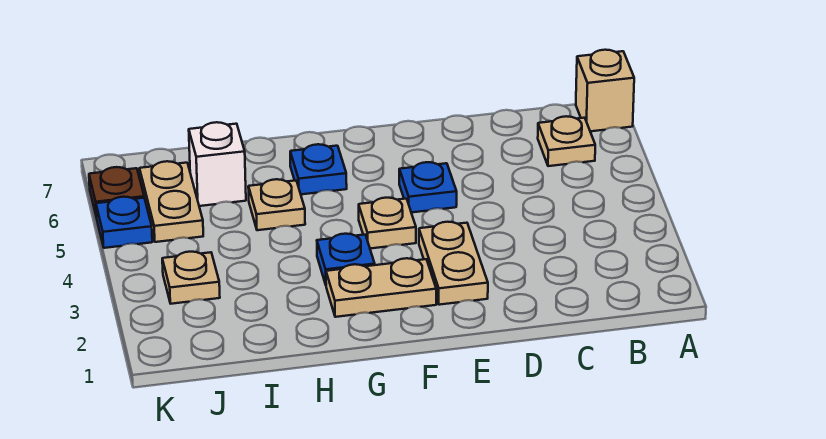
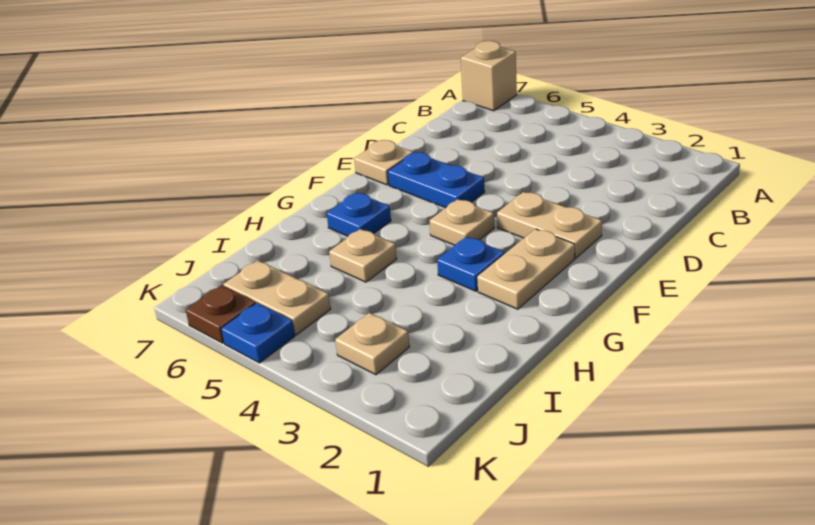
tan 1x1 plate [538,116,595,166] -> tan 1x1 plate moved to [354,140,413,185]
blue 1x1 plate [399,162,457,213] -> blue 1x2 plate [388,152,485,208]
white 1x1 brick [189,122,246,206] -> none

